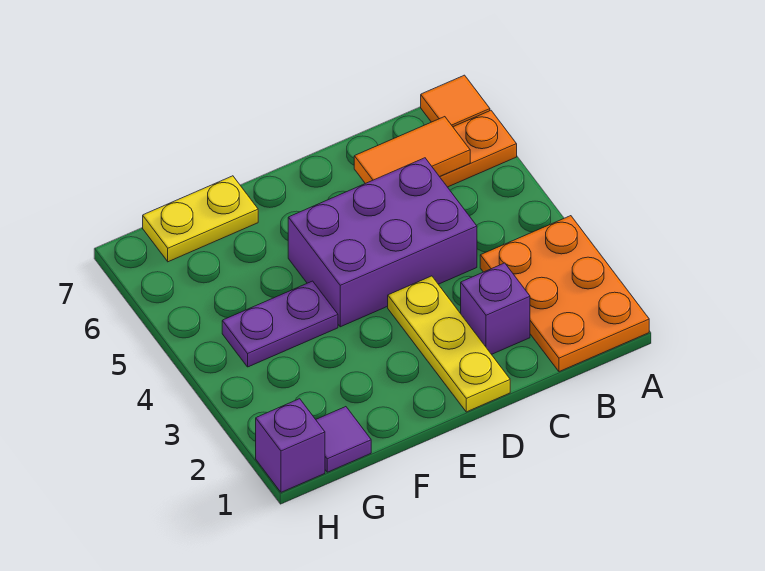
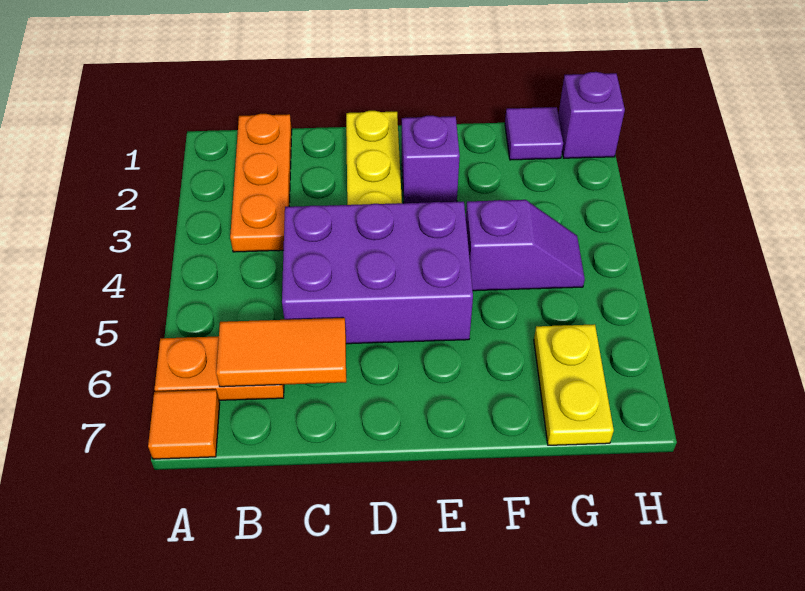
orange 2x3 plate [480,216,649,372] -> orange 1x3 plate [230,114,292,252]
purple 1x1 brick [461,263,530,354] -> purple 1x1 brick moved to [402,116,460,203]
purple 1x2 plate [222,281,338,367] -> purple 1x2 slope [466,200,585,291]
yellow 1x2 plate [143,176,258,262] -> yellow 1x2 plate turned to [534,324,614,445]

